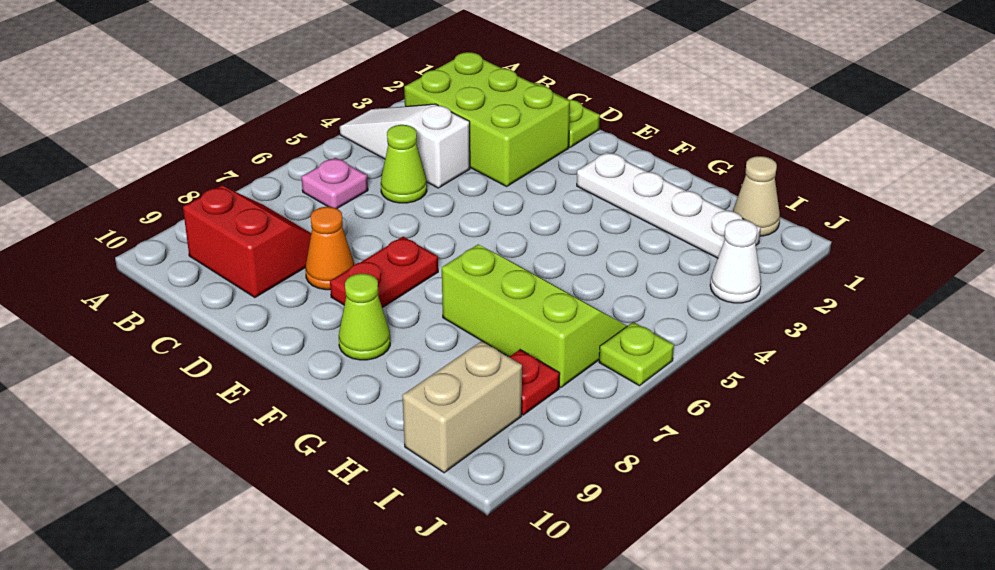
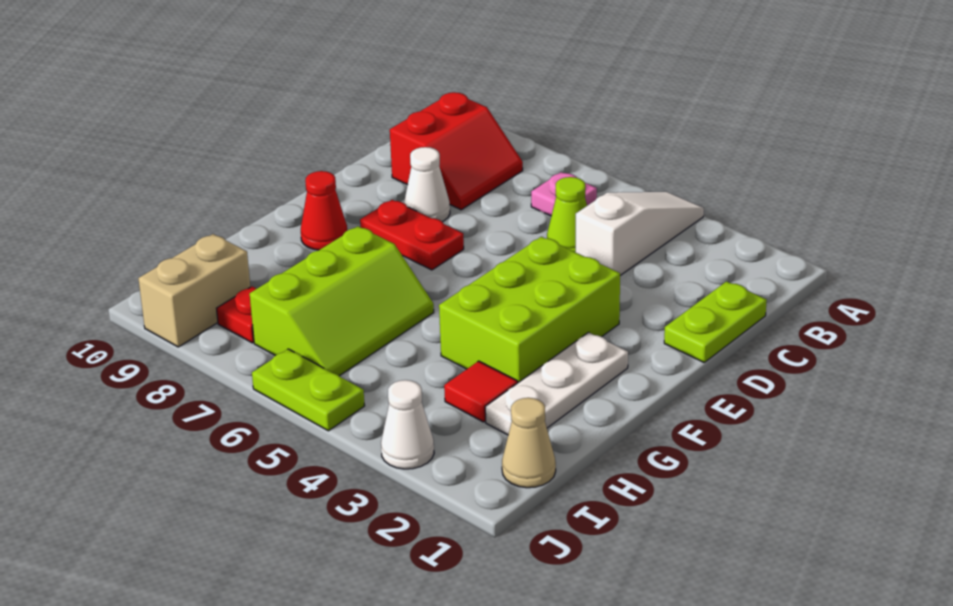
lime 2x3 brick [404,52,570,186] -> lime 2x3 brick moved to [439,237,620,383]
orange 1x1 cone [305,207,354,290] -> white 1x1 cone [404,147,450,222]
white 1x4 plate [577,152,761,258] -> white 1x3 plate [485,332,628,435]
lime 1x1 cone [339,273,390,360] -> red 1x1 cone [301,171,347,250]
none -> red 1x1 tile [444,361,518,422]
tan 1x2 brick [402,341,522,473] -> tan 1x2 brick turned to [138,234,250,347]
lime 1x1 plate [599,322,674,386] -> lime 1x2 plate [252,349,365,431]

